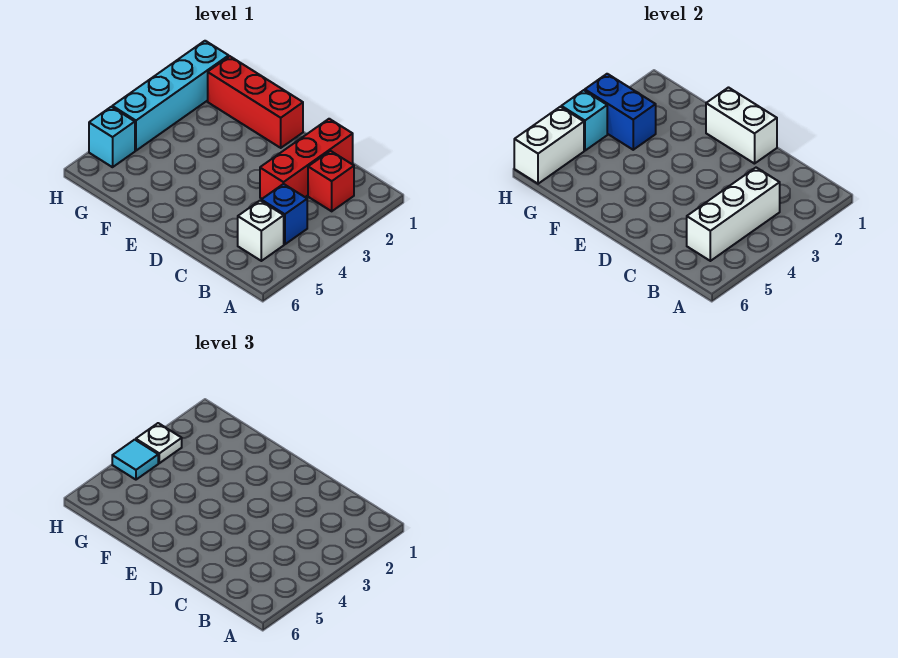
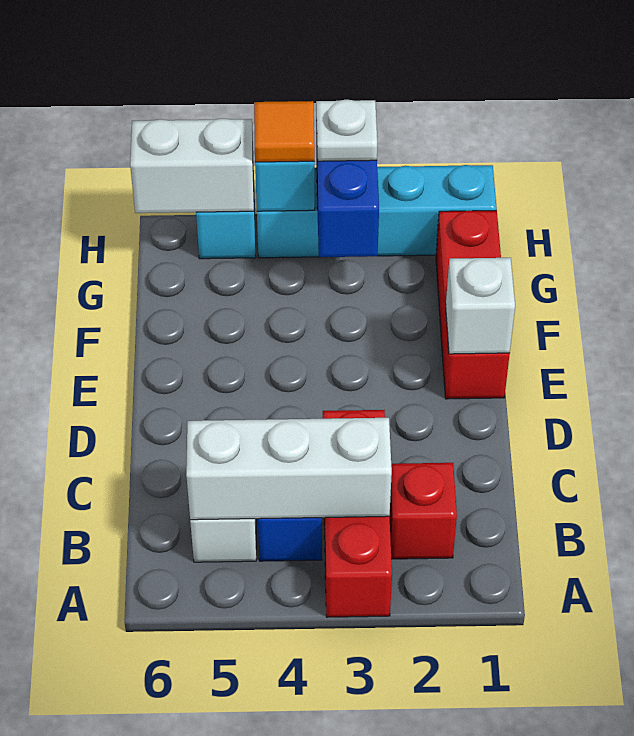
red 1x3 brick [260,119,353,199] -> red 1x3 brick turned to [323,410,392,617]
white 1x2 brick [706,88,777,164] -> white 1x1 brick [446,258,515,354]
cyan 1x1 tile [112,440,158,480] -> orange 1x1 tile [254,101,315,162]

